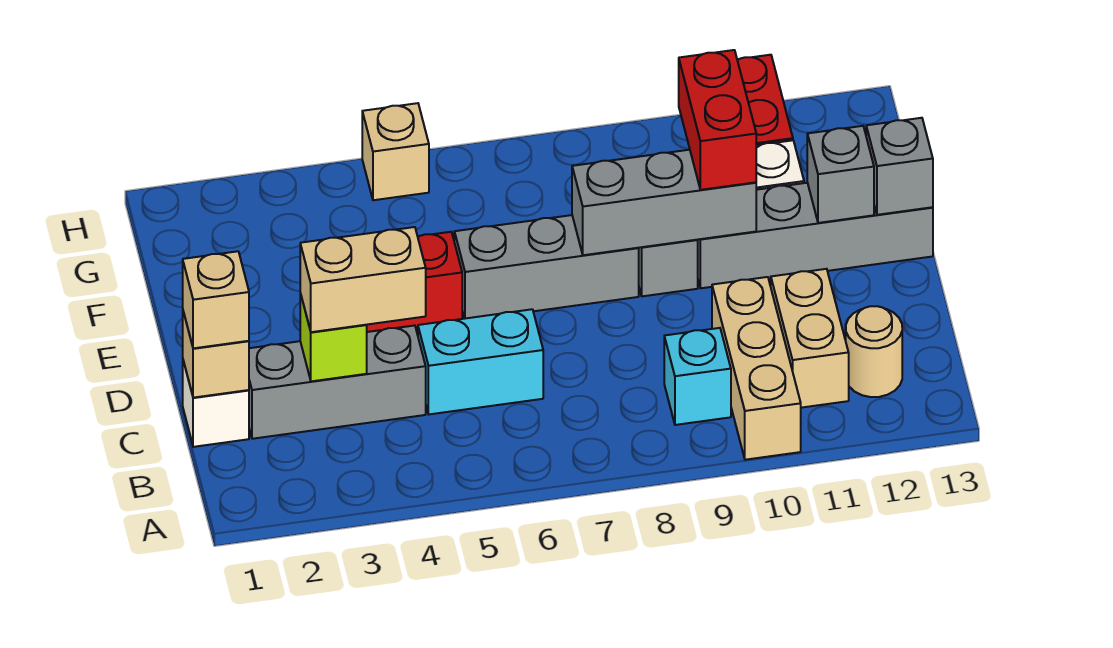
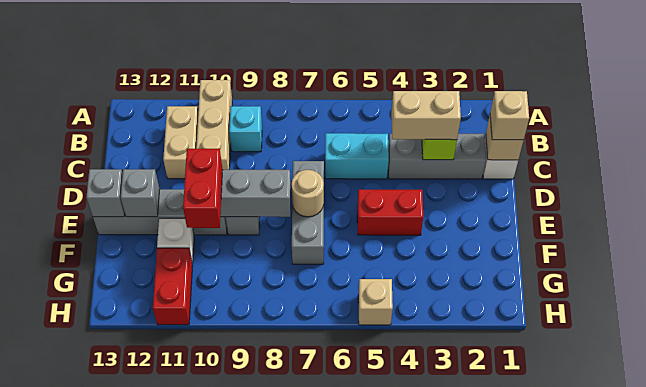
tan 1x1 round brick [846,306,902,397] -> tan 1x1 round brick moved to [292,170,324,217]
grey 1x3 brick [454,215,639,319] -> grey 1x3 brick turned to [292,161,324,264]

